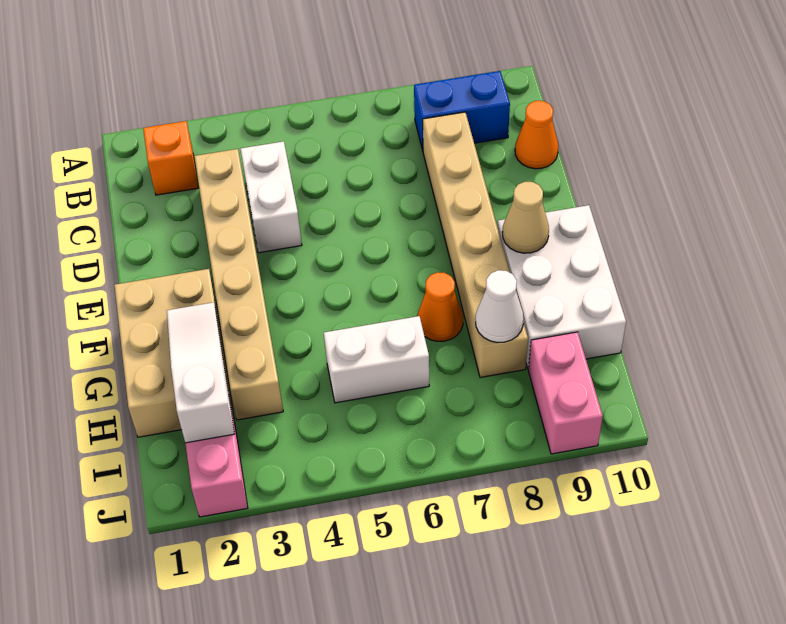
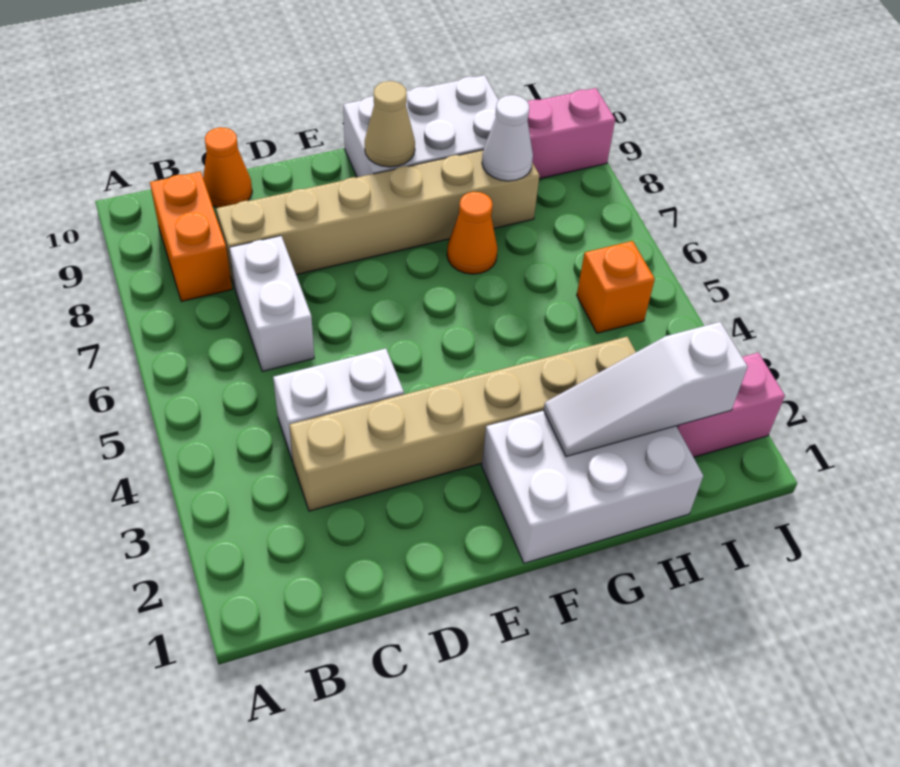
orange 1x1 brick [143,121,198,195] -> orange 1x1 brick moved to [577,241,655,333]
blue 1x2 brick [414,71,510,150] -> orange 1x2 brick [150,171,232,302]
tan 2x3 brick [114,269,234,437] -> white 2x3 brick [482,411,703,563]
white 1x2 brick [324,316,429,403] -> white 1x2 brick moved to [229,236,314,371]

